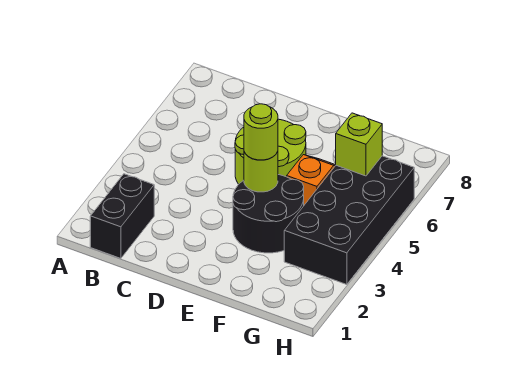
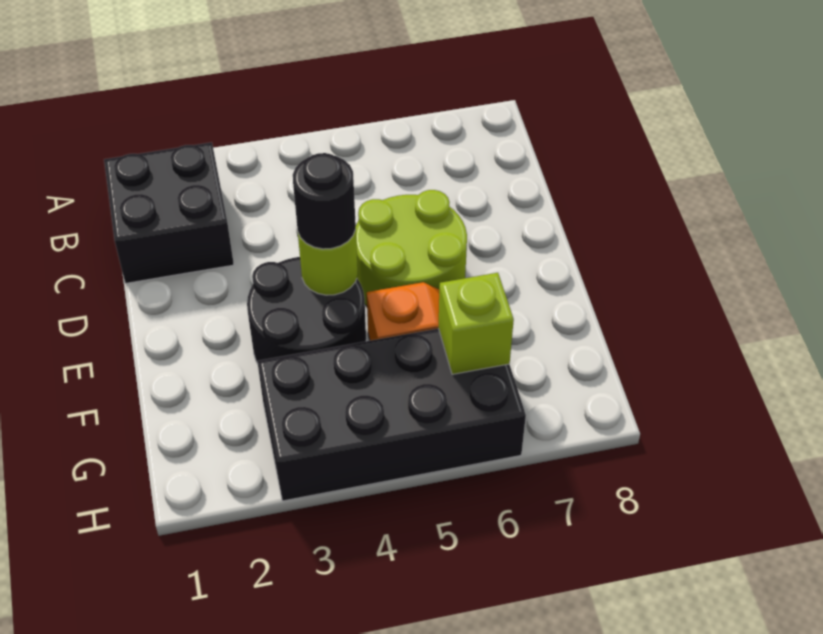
black 1x2 brick [90,174,154,258] -> black 2x2 brick [104,142,234,283]
lime 1x1 round brick [244,104,278,160] -> black 1x1 round brick [293,153,356,249]

